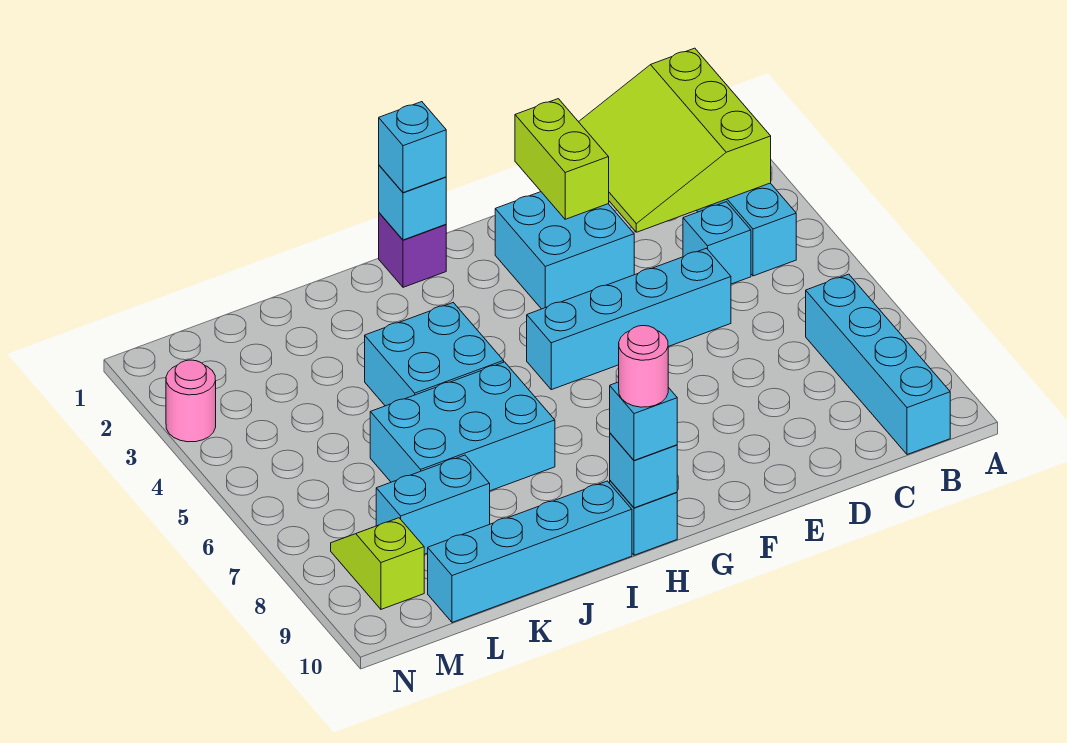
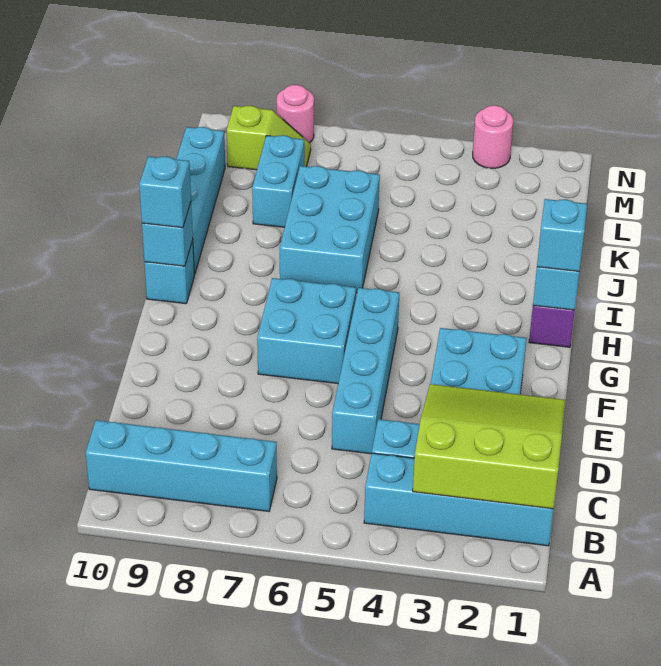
lime 1x2 brick [515,99,609,219] -> none
pink 1x1 round brick [619,326,668,407] -> pink 1x1 round brick moved to [277,85,314,143]
cyan 2x2 brick [365,303,504,406] -> cyan 2x2 brick moved to [257,278,356,384]

